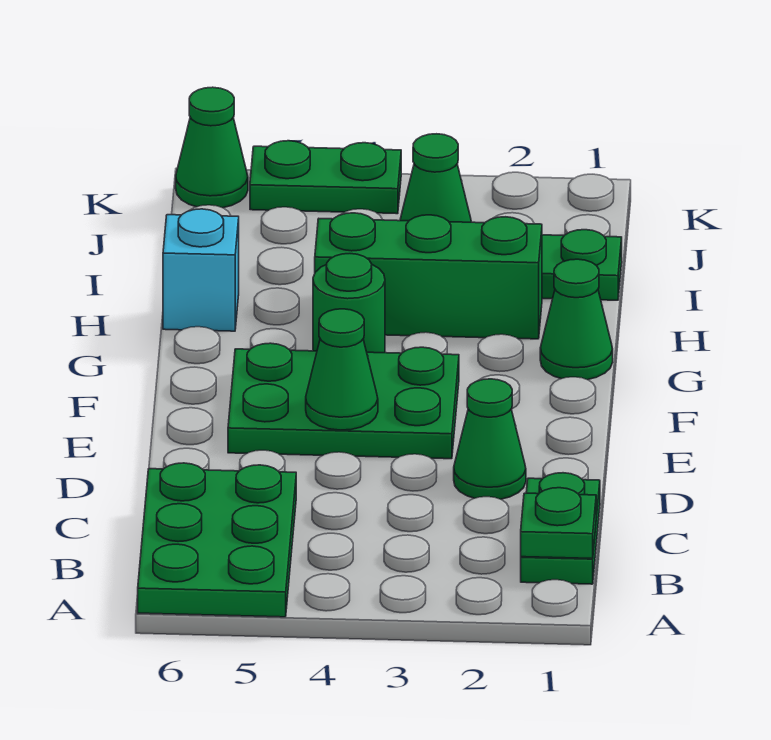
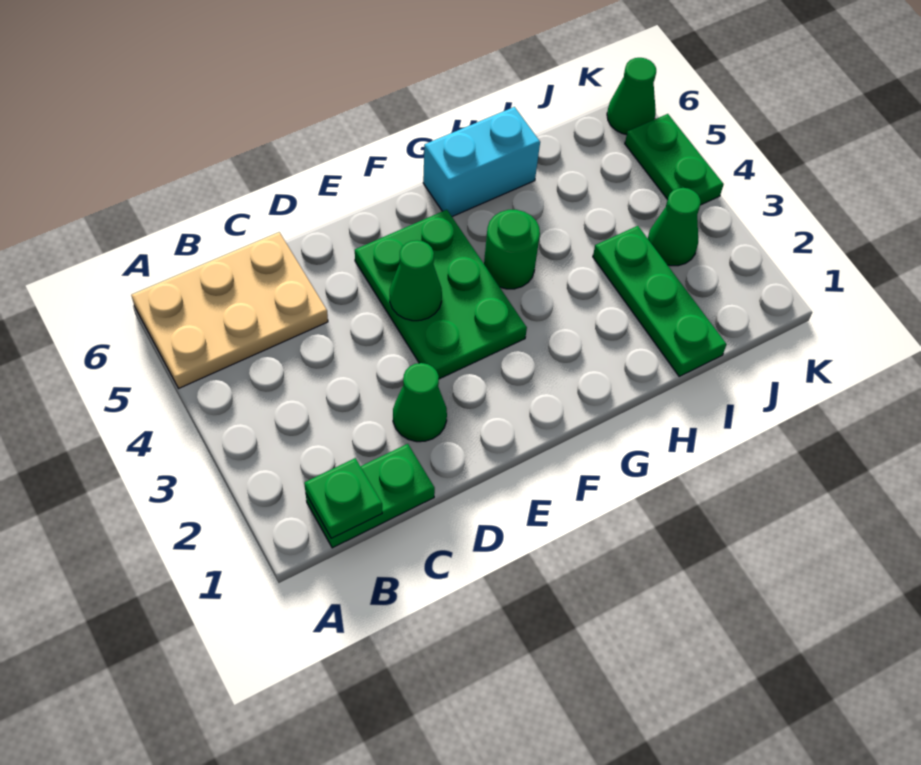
green 2x3 plate [138,463,296,617] -> tan 2x3 plate [131,232,328,388]
green 1x1 cone [540,259,613,380] -> none
green 1x3 brick [315,213,542,339] -> none
cyan 1x1 brick [163,209,239,331] -> cyan 1x2 brick [423,107,540,217]

